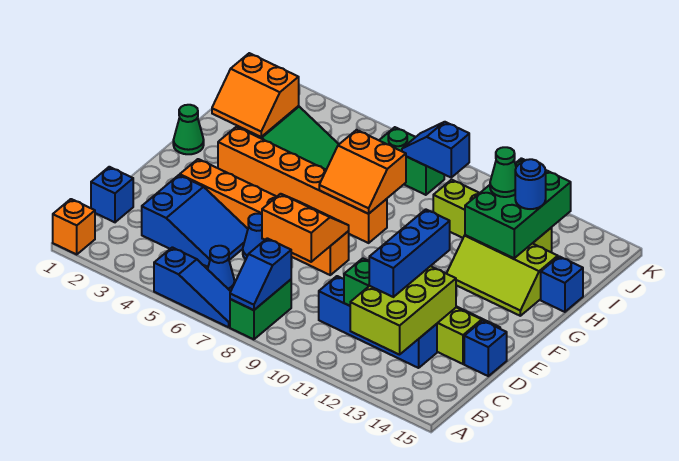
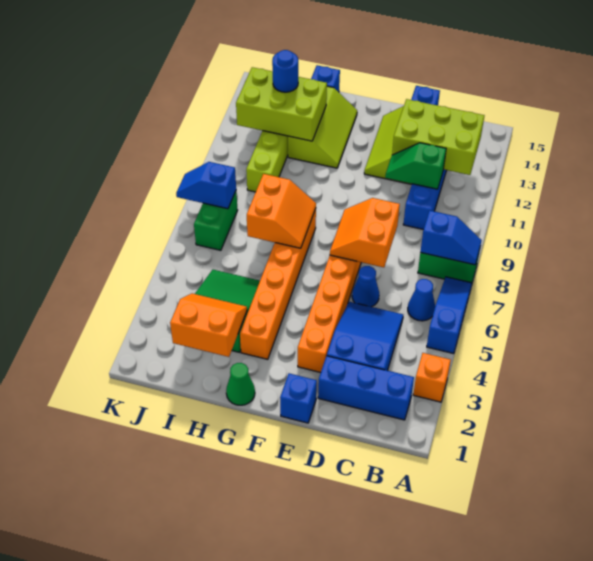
orange 1x1 brick [53,199,95,254] -> orange 1x1 brick moved to [413,353,451,402]
blue 1x1 brick [91,167,133,222] -> blue 1x1 brick moved to [280,373,317,423]
blue 1x3 brick [369,209,450,297] -> blue 1x3 brick moved to [318,356,414,420]
orange 2x2 slope [212,53,299,137] -> orange 2x2 slope turned to [170,293,247,357]
green 2x3 brick [465,158,571,258] -> lime 2x3 brick [236,67,327,141]
green 1x1 cone [490,147,516,197] -> none
blue 1x2 slope [402,122,469,177] -> blue 1x2 slope turned to [176,162,236,209]

